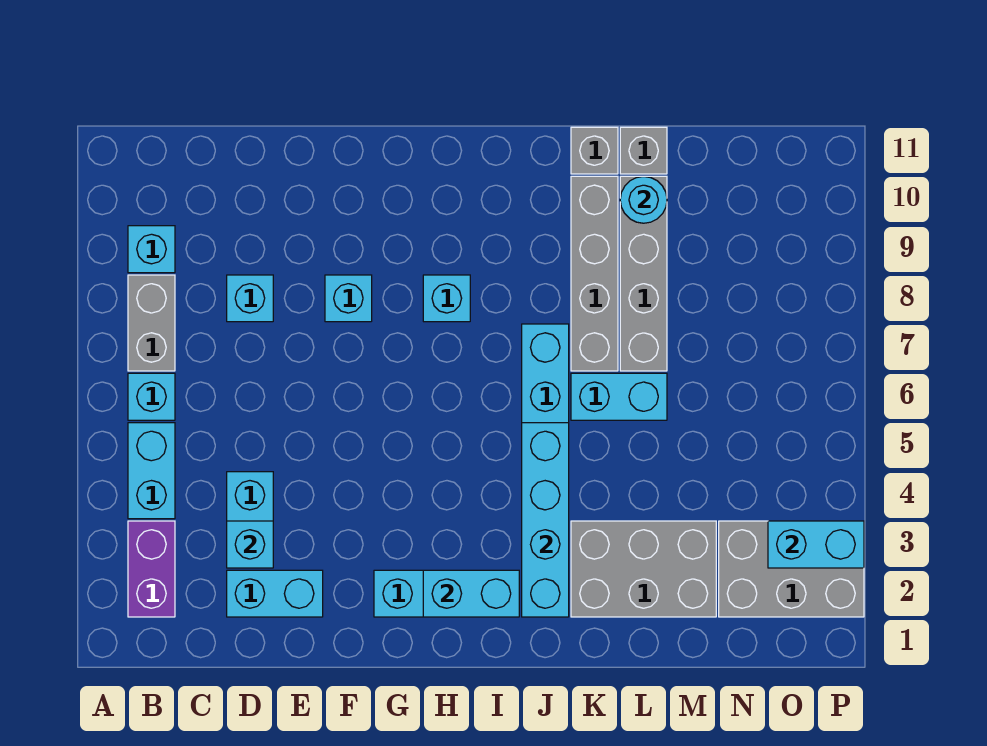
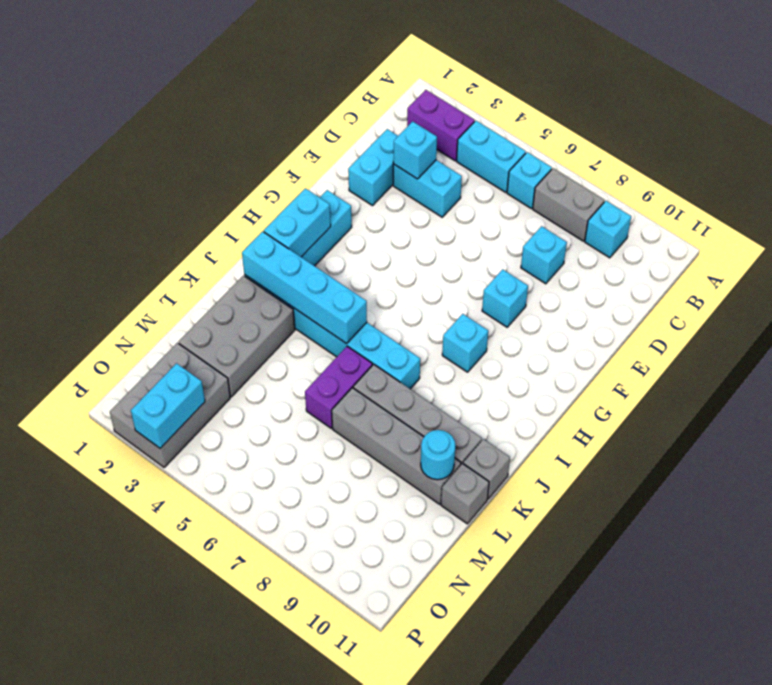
cyan 1x2 brick [571,373,667,420] -> purple 1x2 brick [305,346,372,428]

